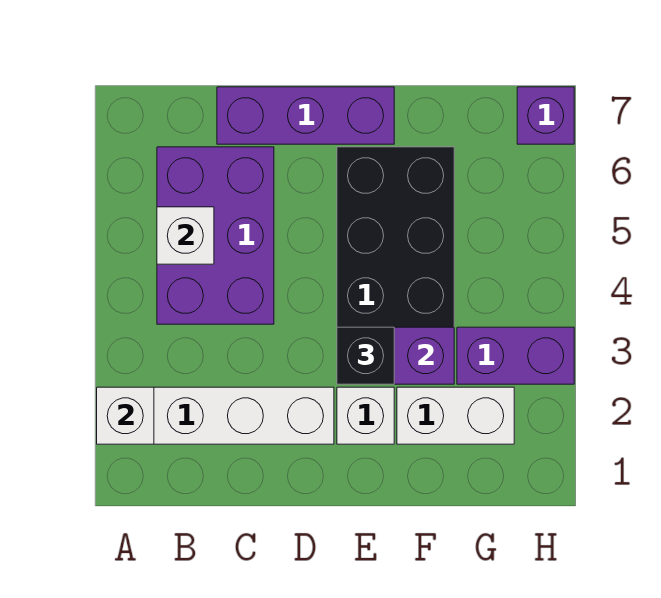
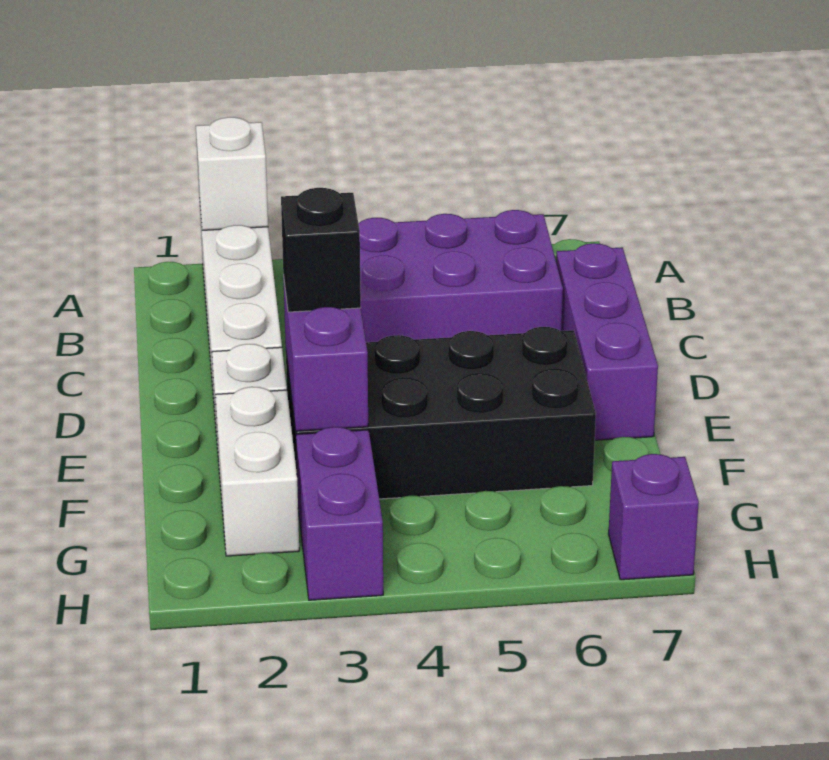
white 1x1 brick [157,207,214,264] -> none

